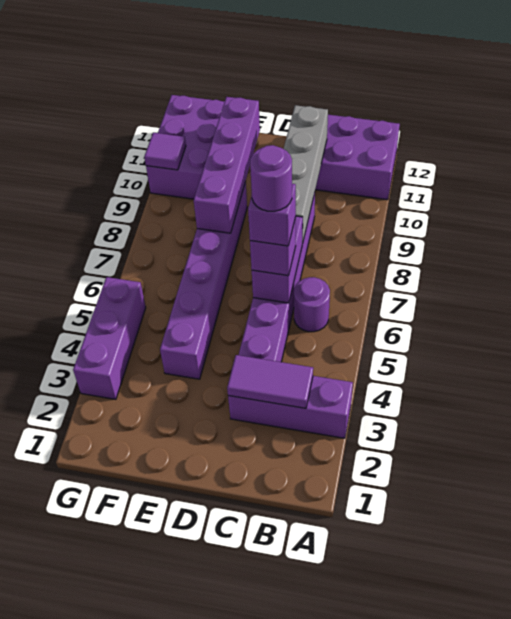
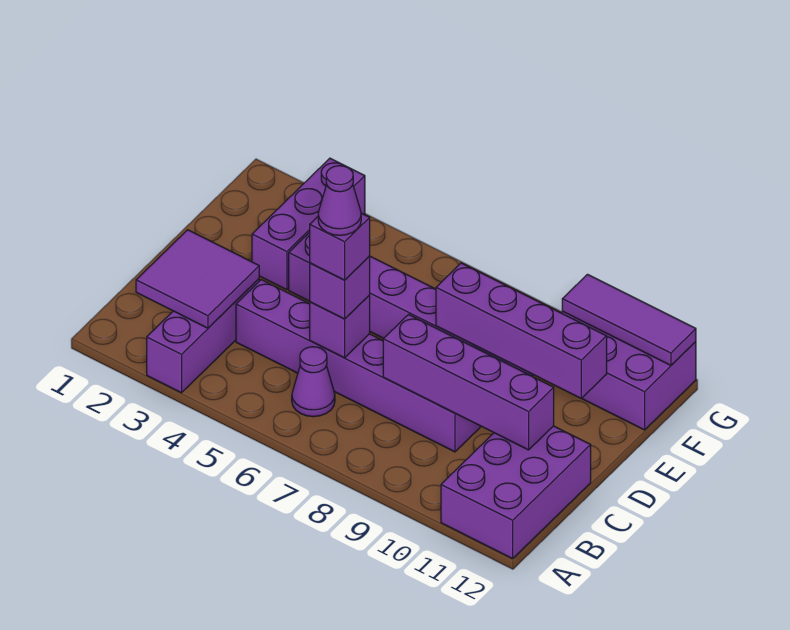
purple 1x2 tile [227,355,313,408] -> purple 2x2 tile [136,230,259,328]
purple 1x1 round brick [294,277,330,332] -> purple 1x1 cone [292,347,335,417]
purple 1x2 brick [252,216,303,303] -> purple 1x1 brick [310,295,370,358]
purple 1x1 round brick [250,145,292,211] -> purple 1x1 cone [318,166,361,235]
grey 1x4 brick [284,105,328,243] -> purple 1x4 brick [383,315,554,450]
purple 1x3 brick [73,277,146,399] -> purple 1x3 brick turned to [252,158,365,290]
purple 1x1 tile [144,133,186,170] -> purple 1x3 tile [562,274,696,365]

